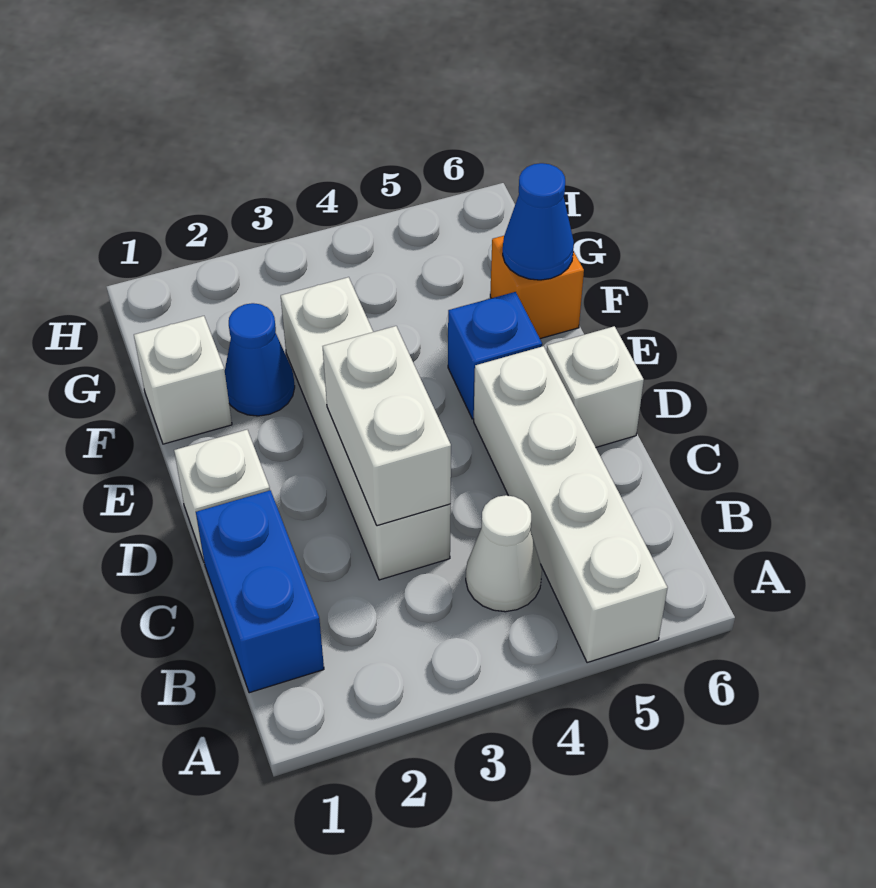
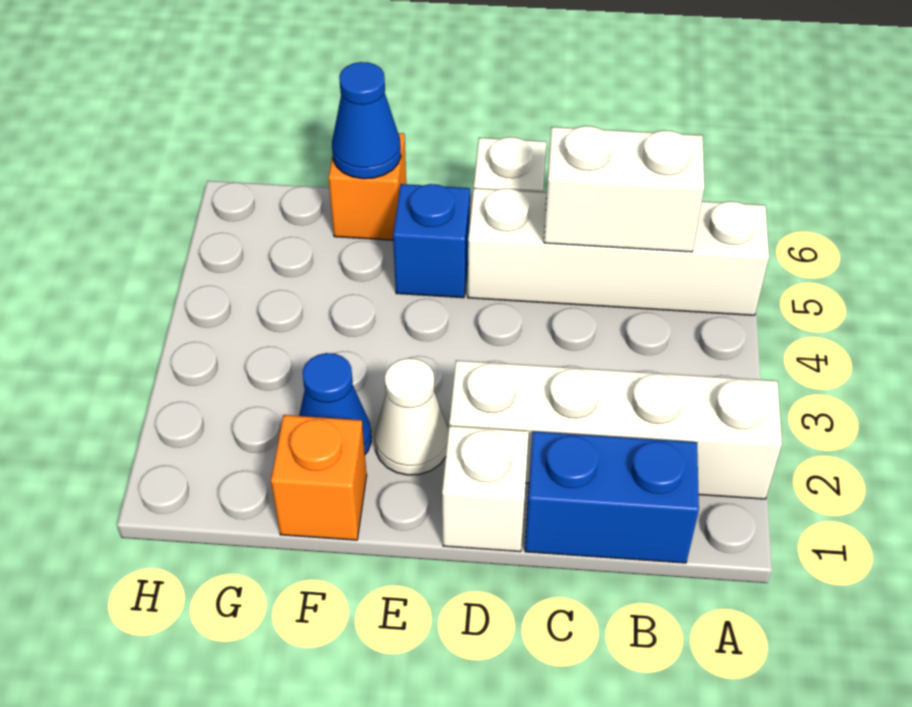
white 1x1 cone [466,495,542,612] -> white 1x1 cone moved to [375,358,448,475]
white 1x4 brick [281,277,451,580] -> white 1x4 brick moved to [449,360,782,499]
white 1x2 brick [323,326,451,526] -> white 1x2 brick moved to [544,126,704,252]
white 1x1 brick [134,316,232,444] -> orange 1x1 brick [271,415,367,540]

